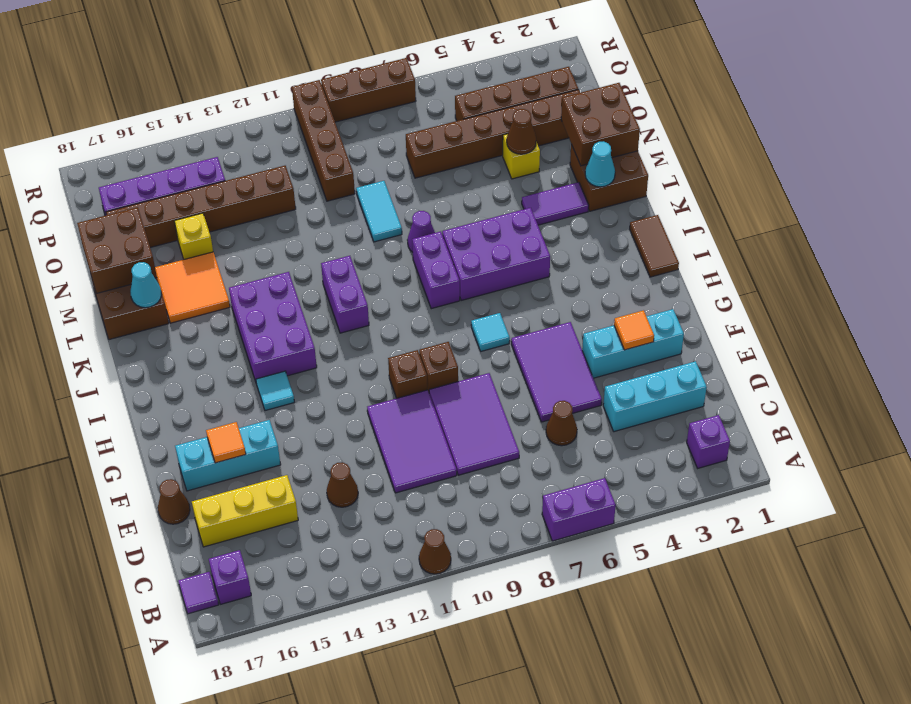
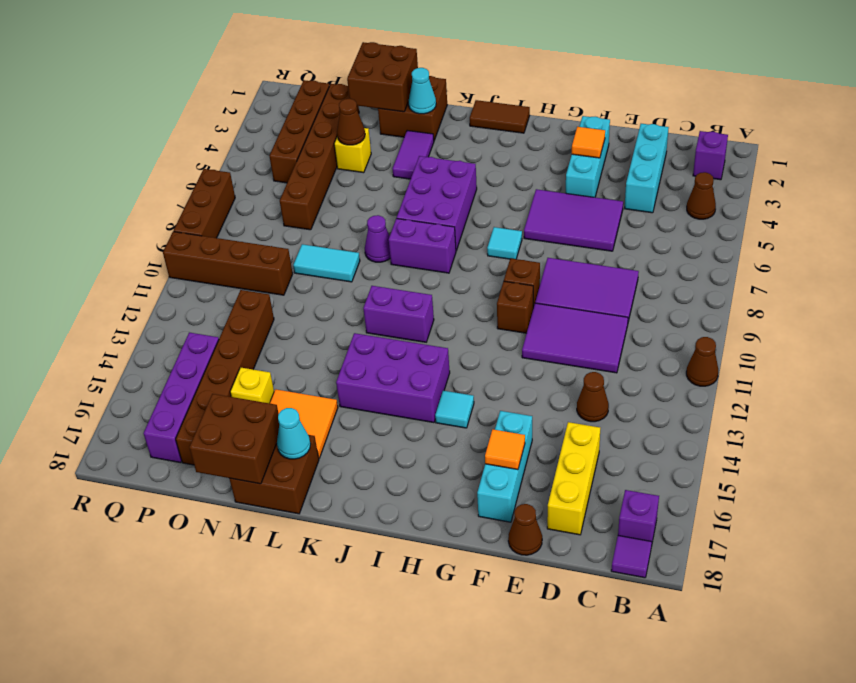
purple 1x2 brick [542,478,616,541] -> none
brown 1x1 cone [546,401,577,446] -> brown 1x1 cone moved to [687,172,716,219]

